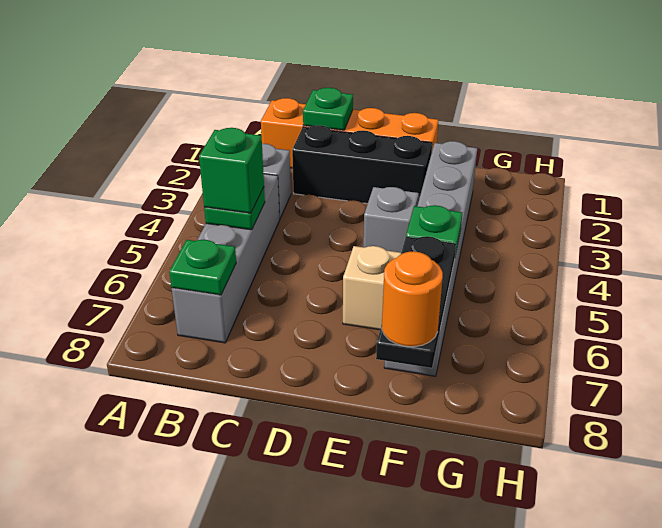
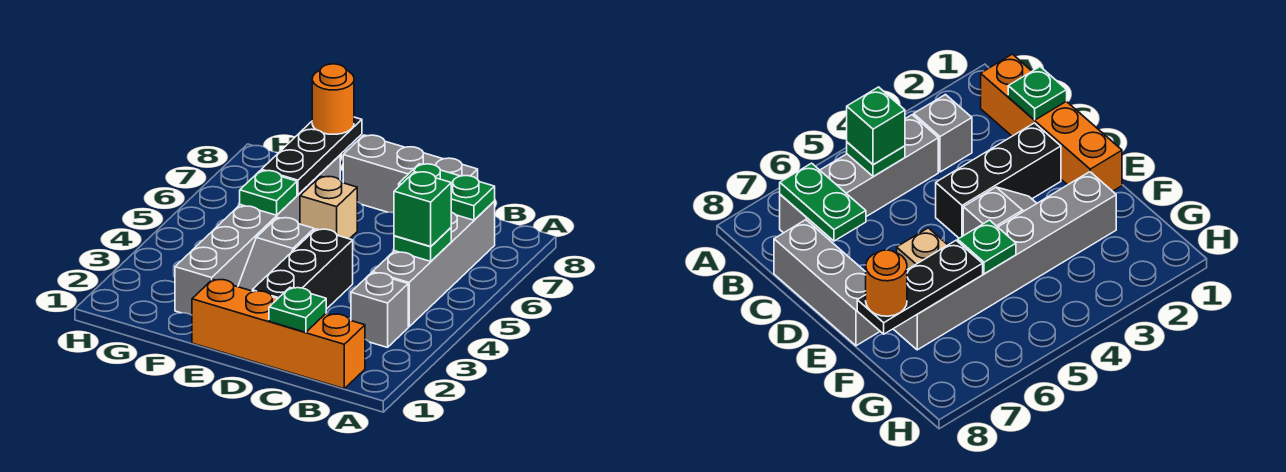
green 1x1 plate [169,240,236,295] -> green 1x2 plate [399,164,495,220]
black 1x3 brick [292,125,432,204] -> black 1x3 brick turned to [252,229,353,309]
none -> grey 1x3 brick [343,135,478,213]

